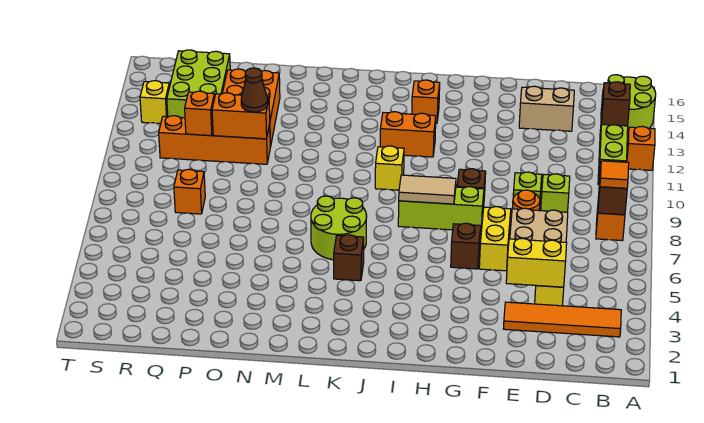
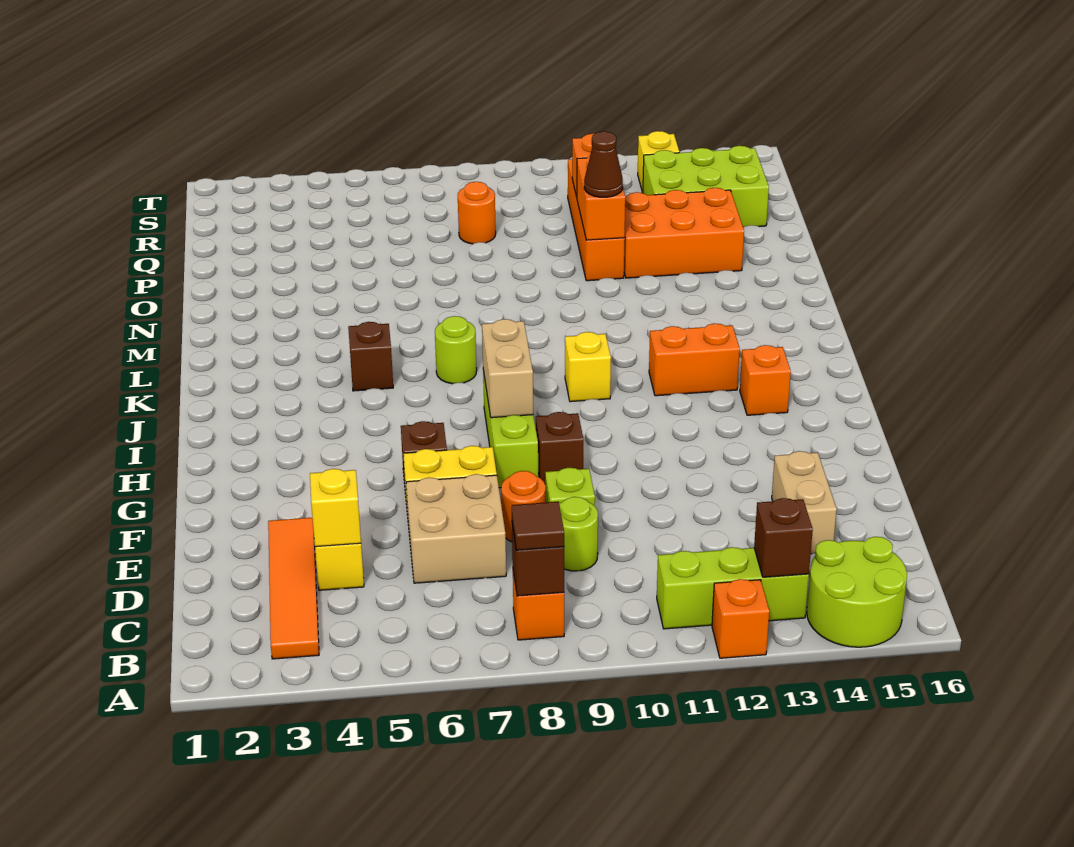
orange 1x1 tile [600,161,629,188] -> brown 1x1 tile [512,502,564,550]
yellow 1x2 brick [506,238,567,287] -> yellow 1x1 brick [310,469,361,547]
lime 1x1 brick [541,174,570,212] -> lime 1x1 round brick [559,497,598,571]
tan 1x2 tile [399,175,456,204] -> tan 1x2 brick [482,319,533,418]
orange 1x2 brick [380,112,436,157] -> orange 1x2 brick turned to [649,323,740,396]
lime 2x2 round brick [311,196,367,260] -> lime 1x1 round brick [435,316,477,384]
orange 1x1 brick [174,169,205,214] -> orange 1x1 round brick [458,182,496,244]

